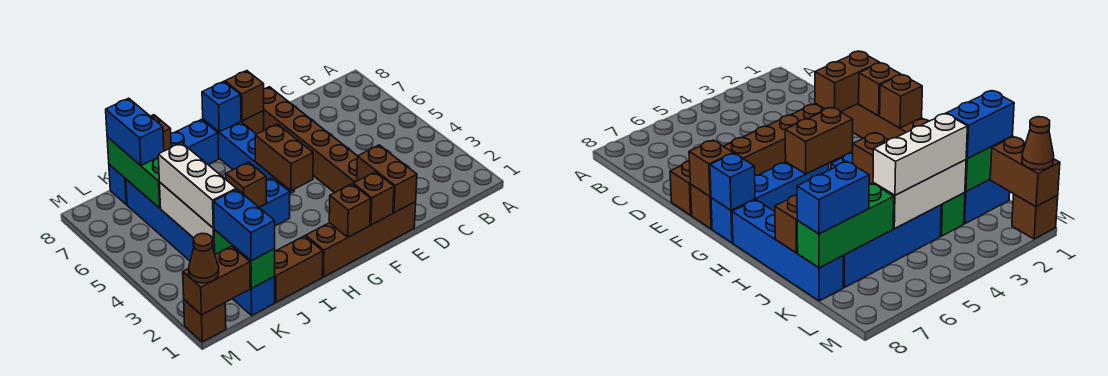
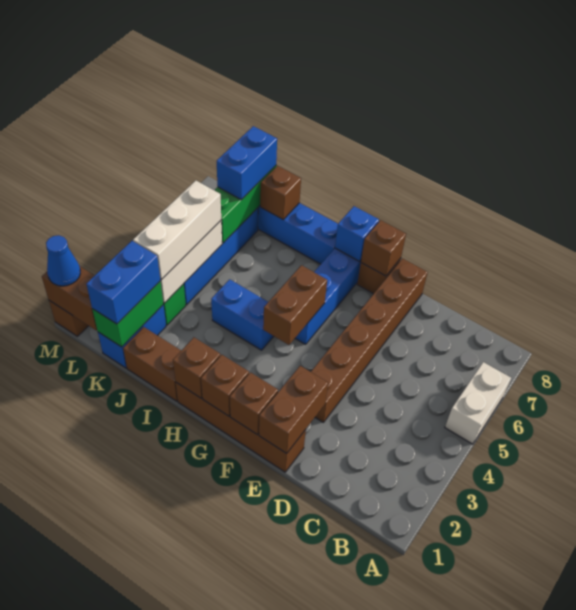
none -> white 1x2 brick [445,362,511,444]
brown 1x1 brick [226,162,266,207] -> brown 1x1 brick moved to [173,337,220,398]
brown 1x1 cone [189,233,219,283] -> blue 1x1 cone [46,235,80,286]

